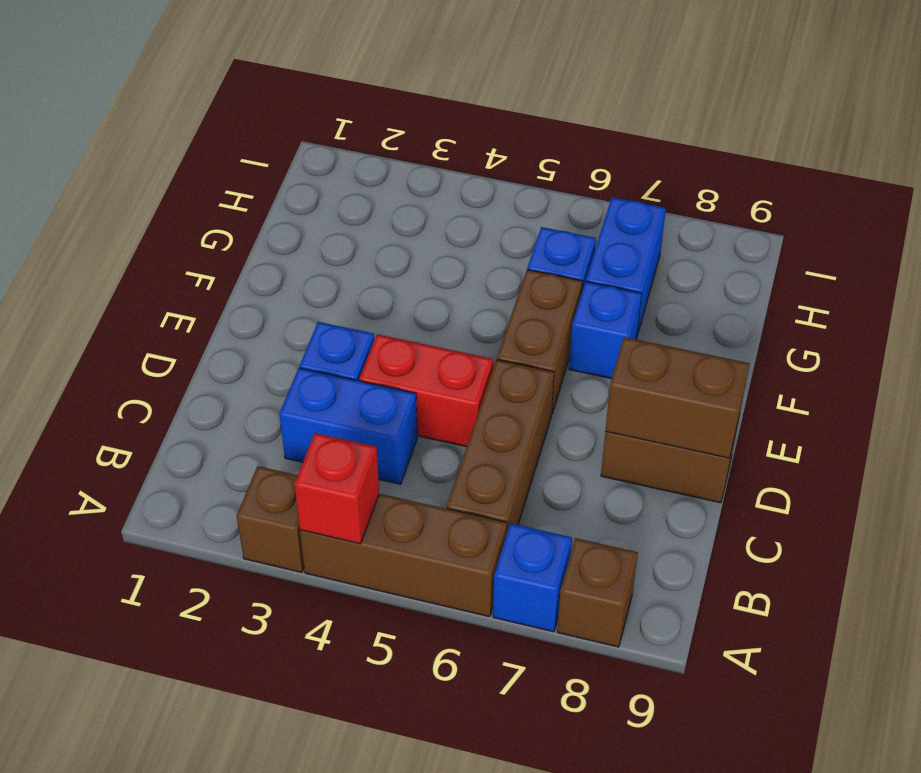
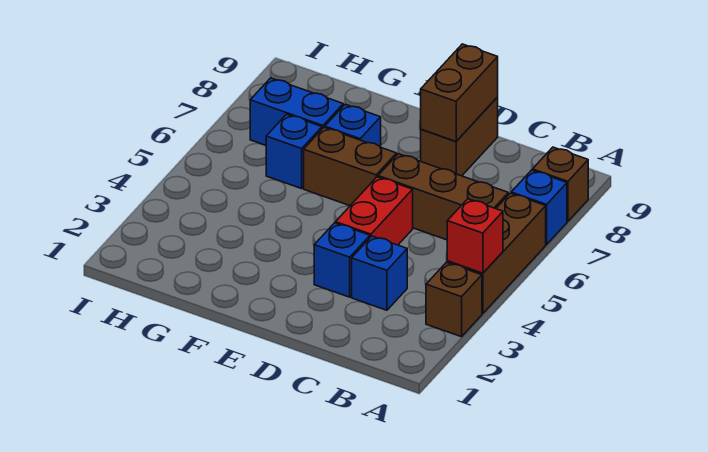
blue 1x2 brick [279,368,417,484] -> blue 1x1 brick [352,236,407,310]

